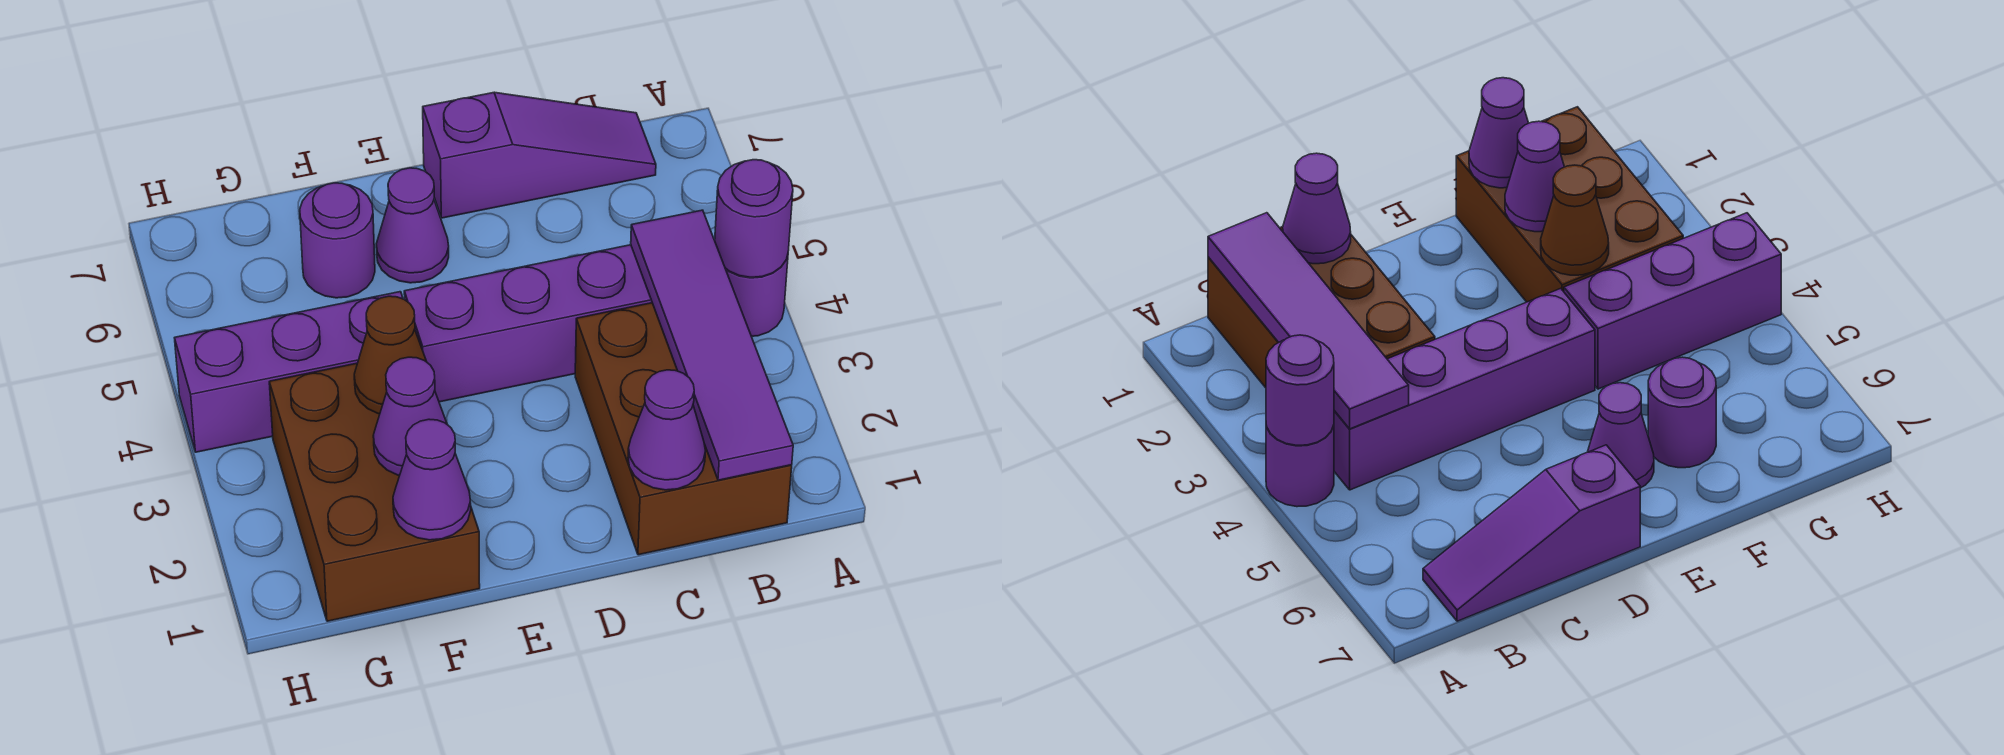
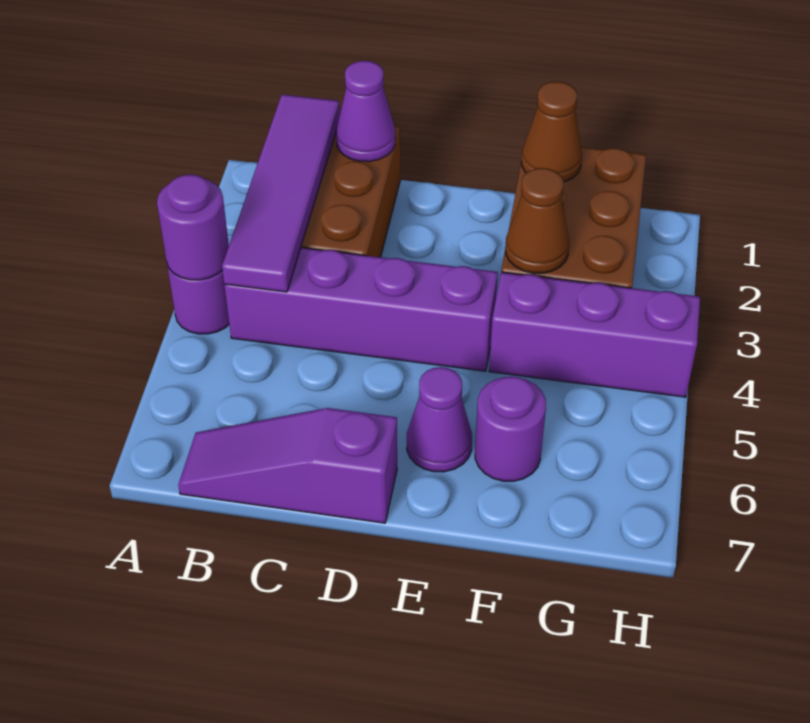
purple 1x1 cone [393,419,471,540] -> brown 1x1 cone [522,82,582,182]
purple 1x1 cone [373,357,447,475] -> none

